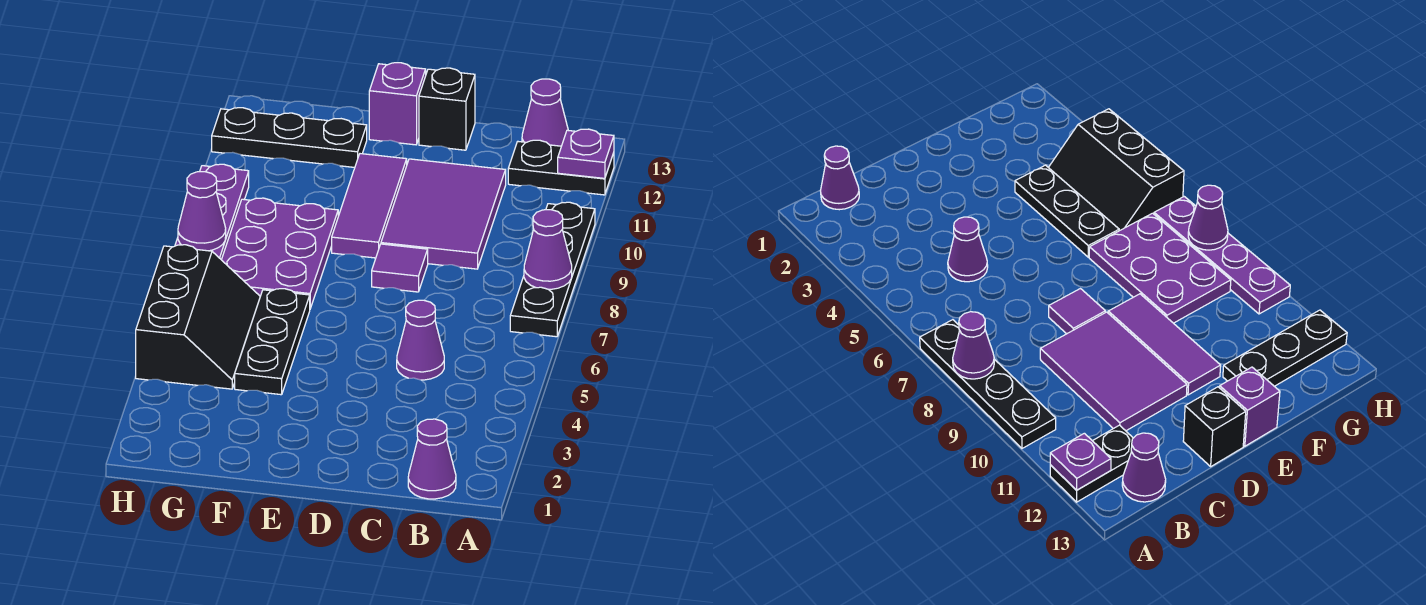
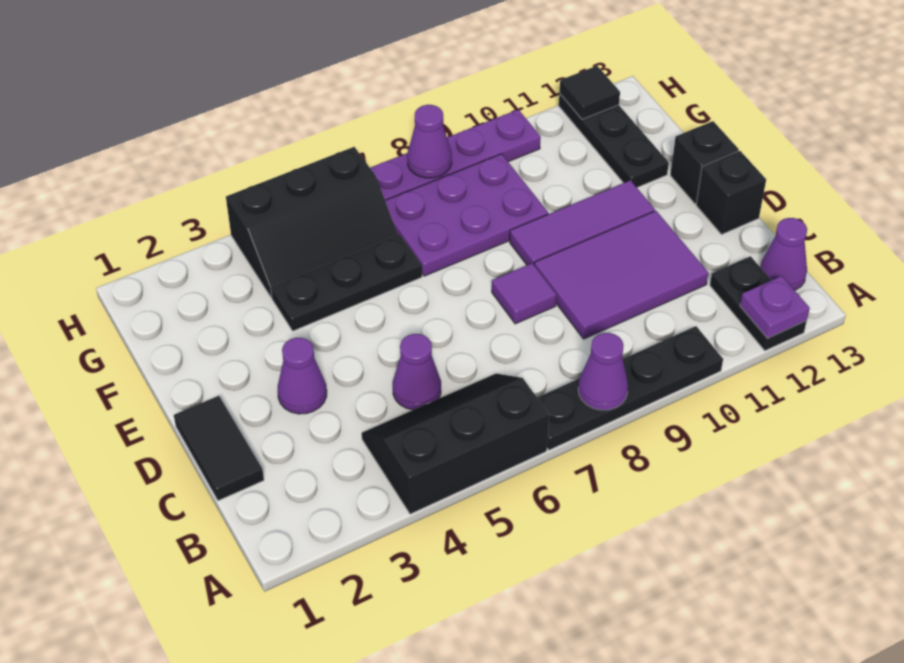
none -> black 2x3 slope [362,373,549,514]
purple 1x1 cone [408,419,456,499] -> purple 1x1 cone moved to [278,338,327,414]
none -> black 1x2 tile [174,396,264,501]
purple 1x1 brick [369,63,426,145] -> black 1x1 brick [670,121,739,204]
none -> black 1x1 tile [559,66,620,119]

